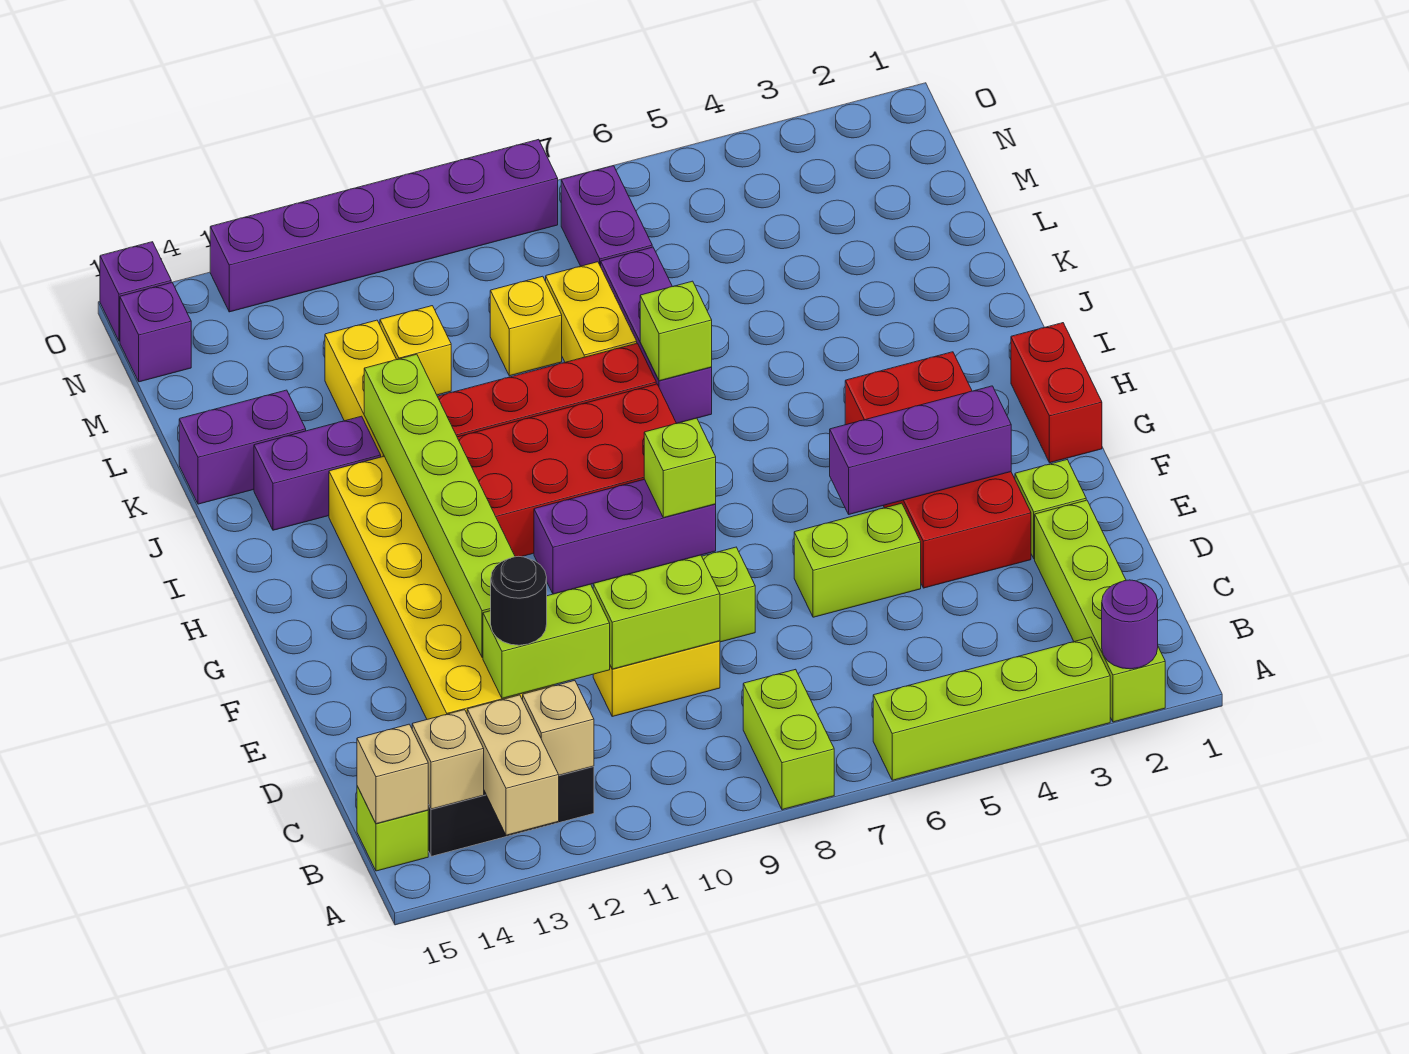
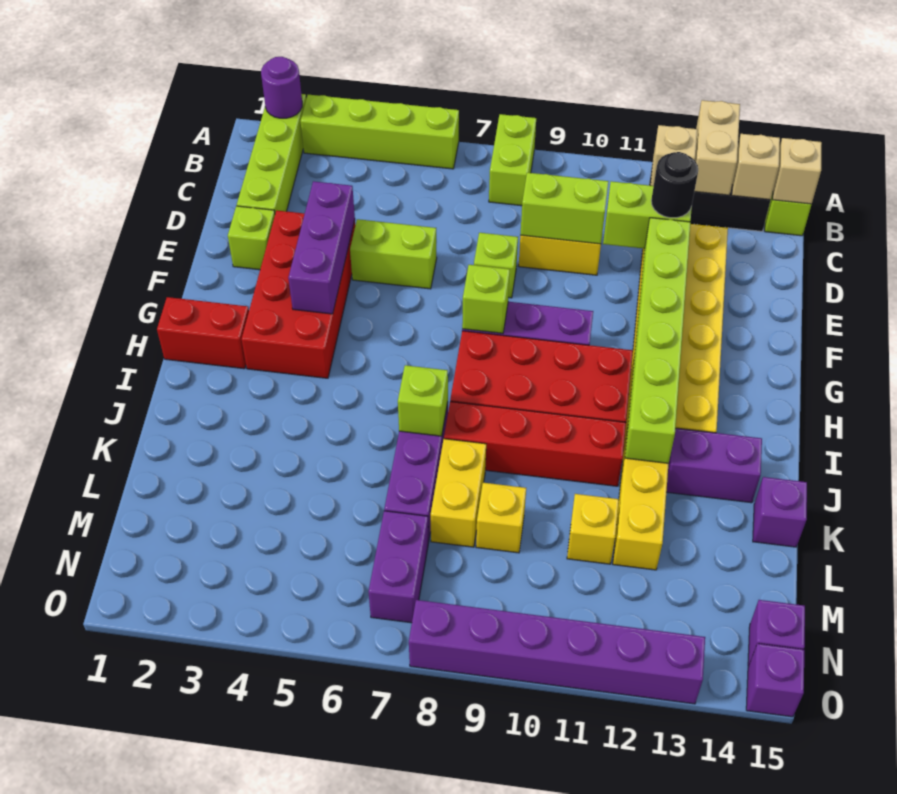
purple 1x3 brick [830,386,1011,514] -> purple 1x3 brick turned to [288,181,355,314]
red 1x2 brick [1011,323,1102,463] -> red 1x2 brick turned to [157,297,249,369]
purple 1x2 brick [179,390,306,504] -> purple 1x1 brick [753,477,807,547]

